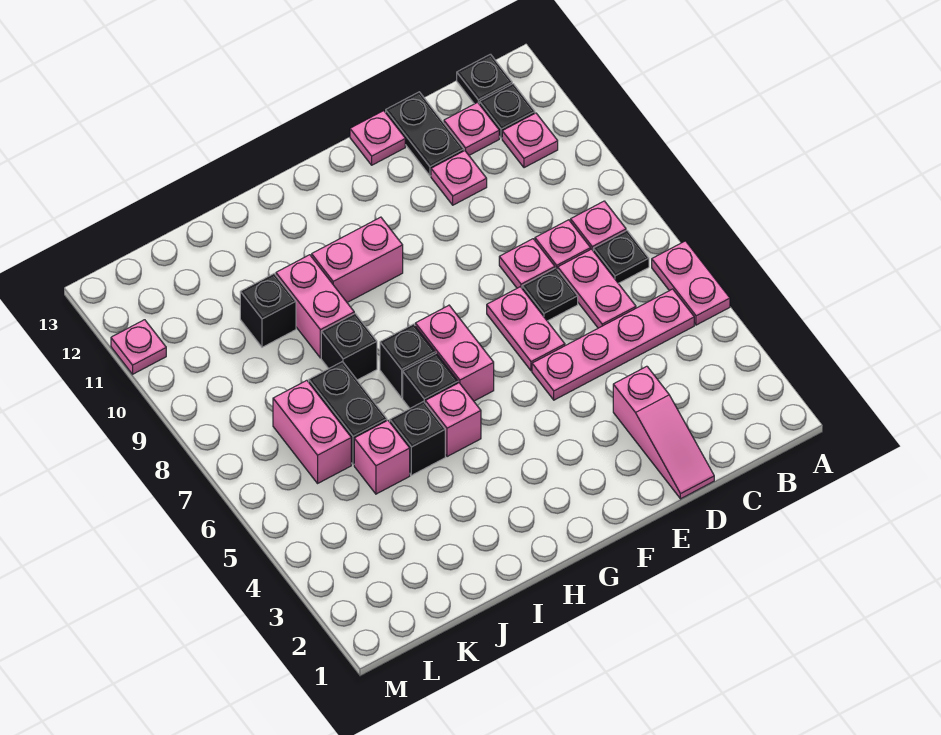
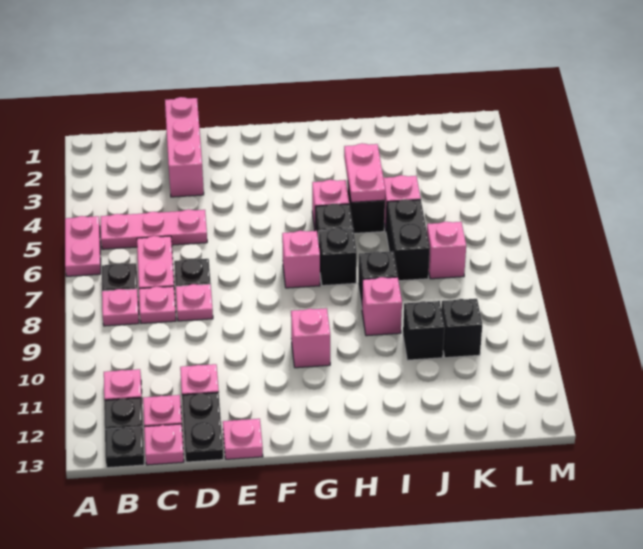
pink 1x4 plate [532,289,694,400] -> pink 1x3 plate [101,209,207,249]
pink 1x3 slope [613,366,714,499] -> pink 1x3 brick [165,97,204,197]
pink 1x2 plate [487,287,565,371] -> pink 1x2 plate moved to [344,143,385,202]
pink 1x2 brick [415,305,494,401] -> pink 1x1 brick [282,231,320,288]
pink 1x2 brick [312,217,403,302] -> pink 1x1 brick [291,308,330,368]
pink 1x2 brick [276,255,354,358] -> pink 1x1 brick [362,277,402,336]
pink 1x2 brick [273,380,351,483] -> pink 1x1 brick [427,222,466,279]
none -> black 1x1 brick [441,299,482,358]
pink 1x1 plate [111,320,166,374] -> pink 1x1 plate moved to [144,424,184,465]

